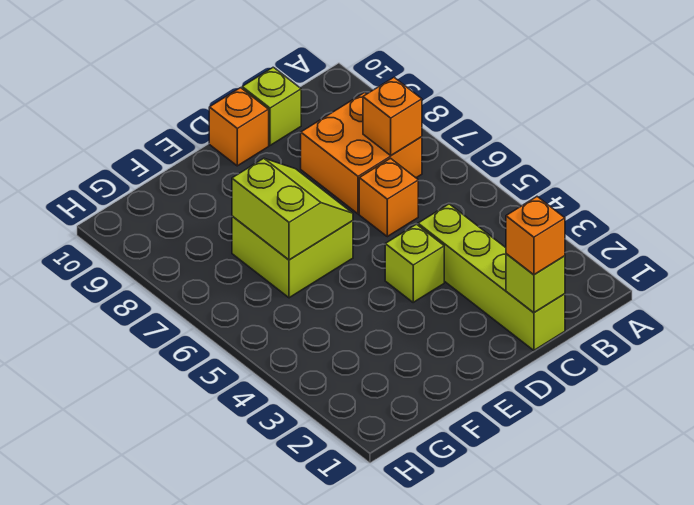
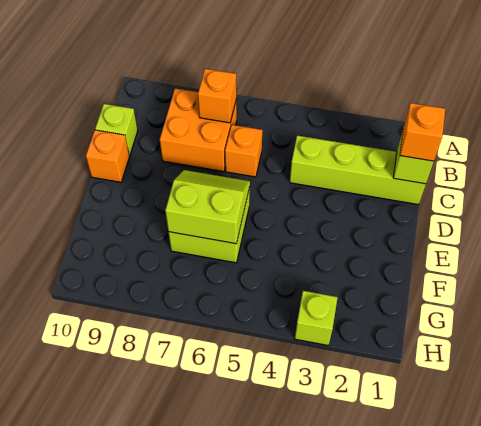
lime 1x1 brick [385,224,444,302] -> lime 1x1 brick moved to [295,291,338,345]

